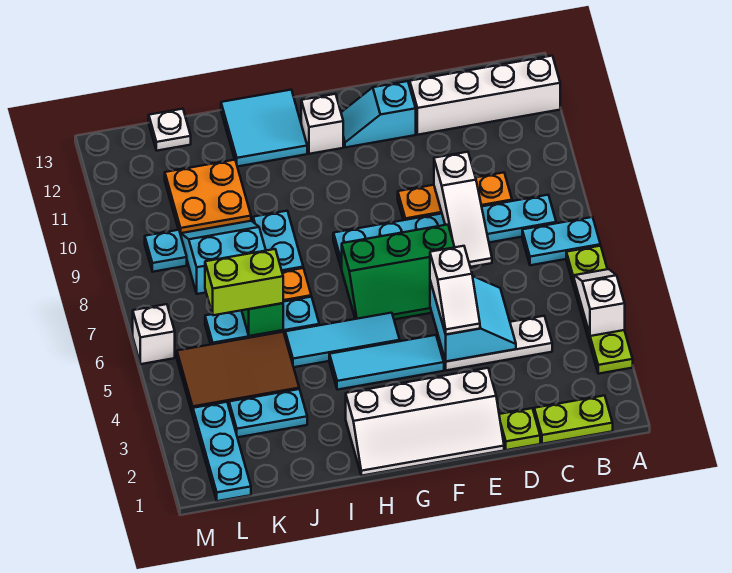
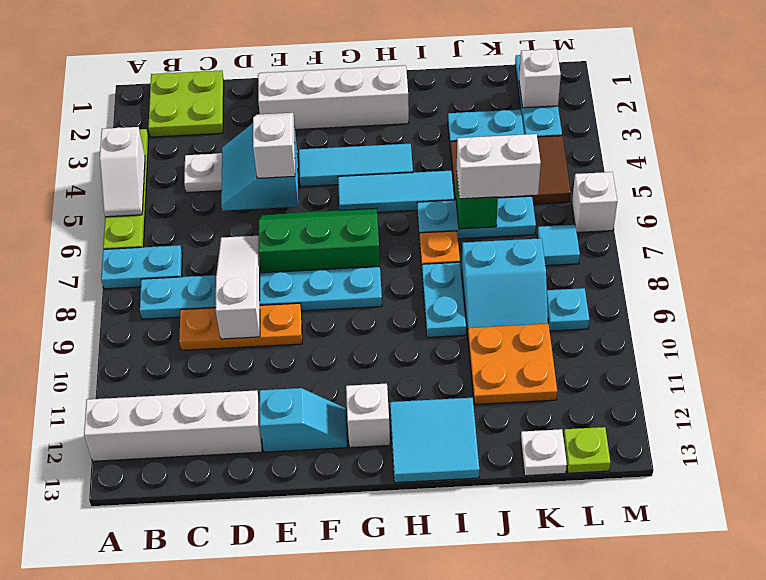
lime 1x2 plate [534,395,613,444] -> lime 2x2 plate [148,70,224,137]
lime 1x1 plate [499,408,540,450] -> lime 1x1 plate moved to [563,427,611,473]
lime 1x2 brick [205,249,283,315] -> white 1x2 brick [457,134,541,199]
none -> white 1x1 brick [519,49,561,108]
none -> cyan 1x1 tile [537,225,580,266]

